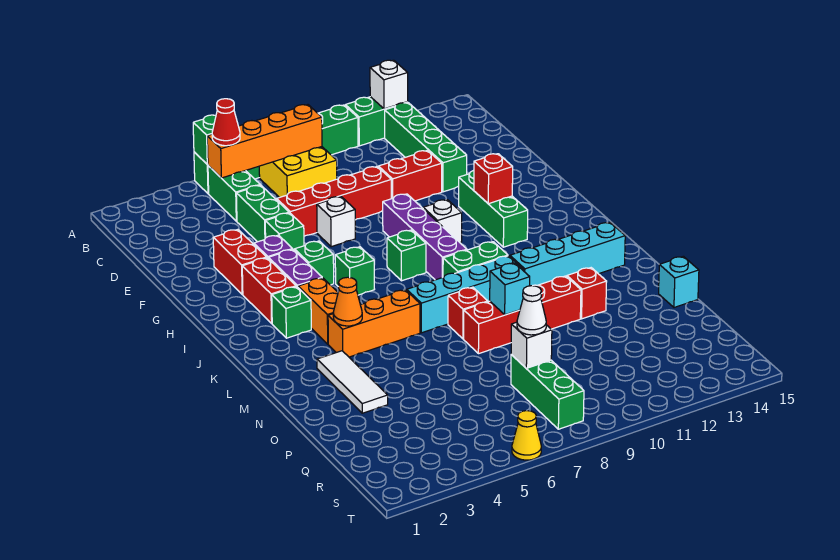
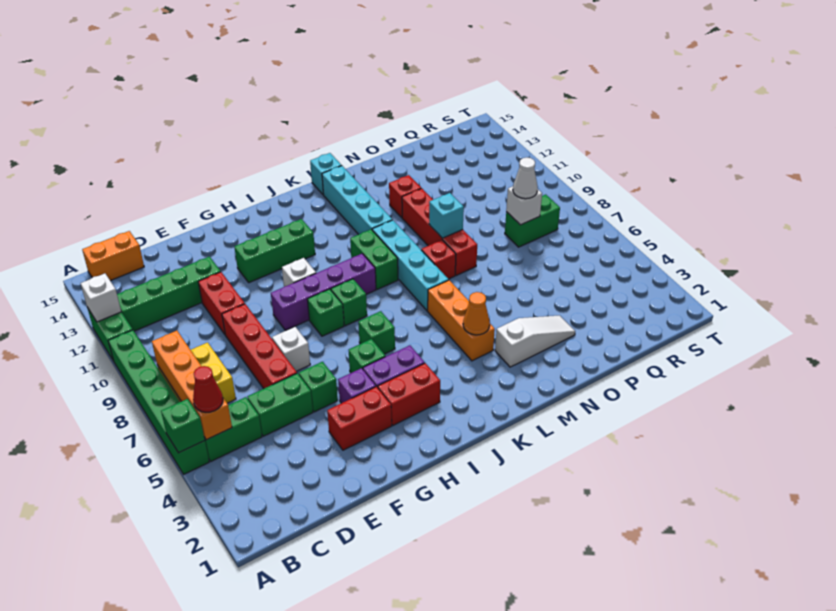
red 1x1 brick [474,154,513,204] -> none
green 1x1 brick [272,287,311,338] -> green 1x1 brick moved to [307,289,344,336]
orange 1x2 brick [298,278,338,344] -> orange 1x2 brick moved to [82,231,144,281]
white 1x3 tile [317,351,388,413] -> white 1x3 slope [495,315,575,367]
cyan 1x1 brick [659,256,699,308] -> cyan 1x1 brick moved to [310,153,342,195]
green 1x3 brick [511,355,584,429] -> green 1x2 brick [505,194,560,247]
yellow 1x1 cone [512,411,541,460] -> none

